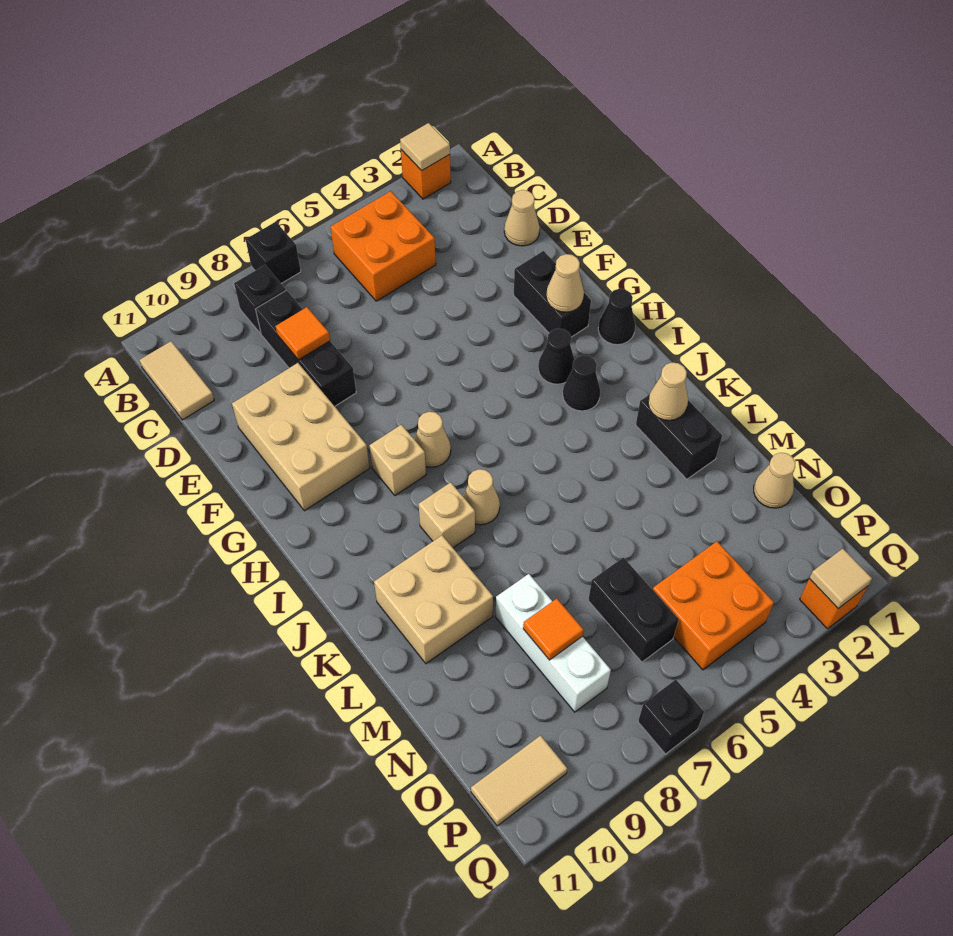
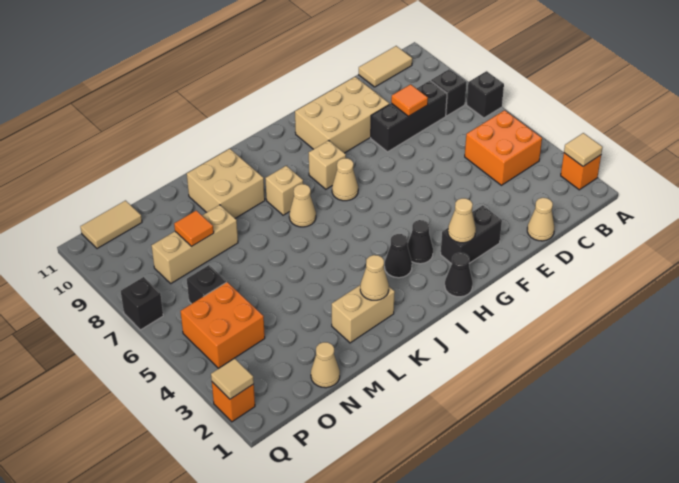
black 1x2 brick [636,395,722,479] -> tan 1x2 brick [332,285,395,343]
white 1x3 brick [496,574,611,712] -> tan 1x3 brick [152,205,238,283]
black 1x2 brick [588,557,679,662] -> black 1x1 brick [187,265,226,304]
tan 1x2 tile [471,736,567,826] -> tan 1x2 tile turned to [80,201,142,249]

